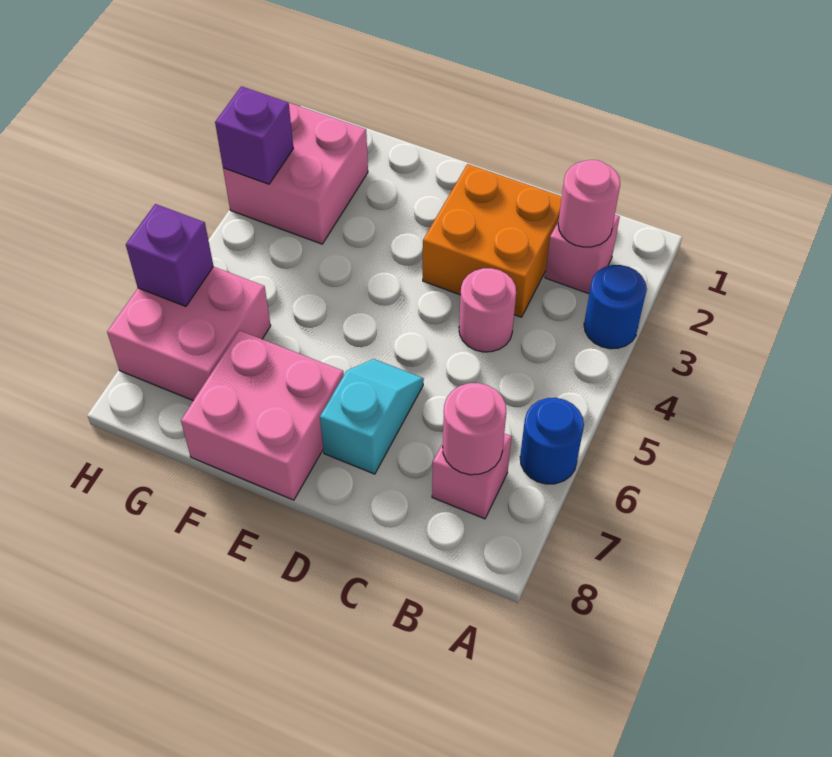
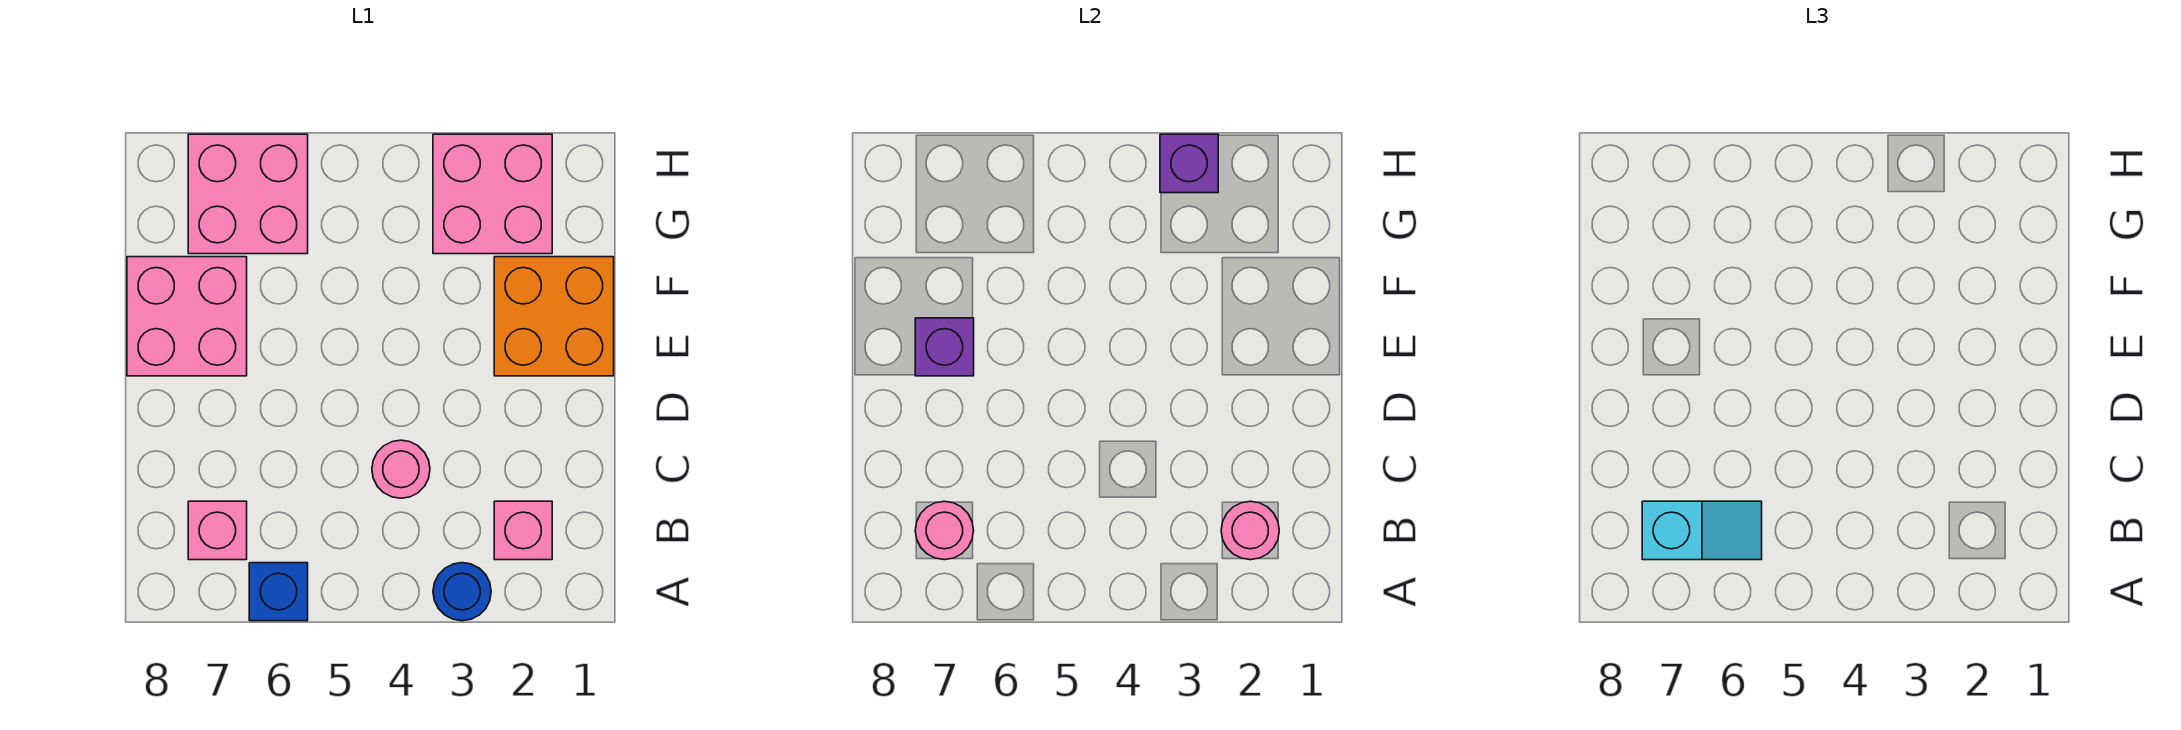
blue 1x1 round brick [520,398,584,484] -> blue 1x1 brick [249,563,308,621]
orange 2x2 brick [423,164,562,317] -> orange 2x2 brick moved to [494,257,614,376]
cyan 1x2 slope [320,359,424,474] -> cyan 1x2 slope moved to [1642,501,1762,560]
purple 1x1 brick [126,204,213,306] -> purple 1x1 brick moved to [915,318,974,376]

